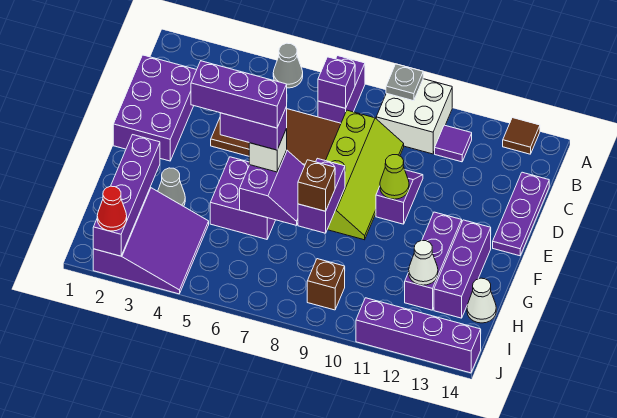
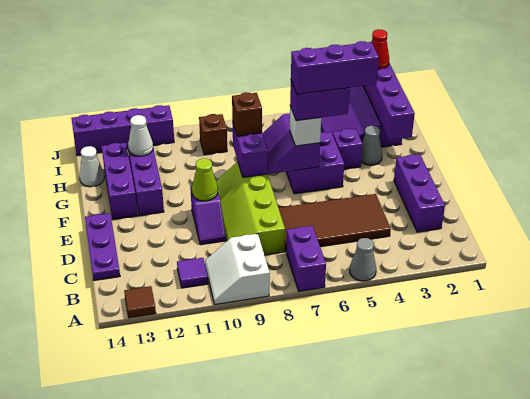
white 2x2 brick [376,79,452,154] -> white 2x2 slope [205,234,270,304]
grey 1x1 plate [386,64,423,101] -> none
purple 1x1 brick [318,57,355,108] -> purple 1x1 brick moved to [333,129,363,169]
purple 2x3 brick [113,55,196,161] -> purple 1x3 brick [394,154,445,232]

